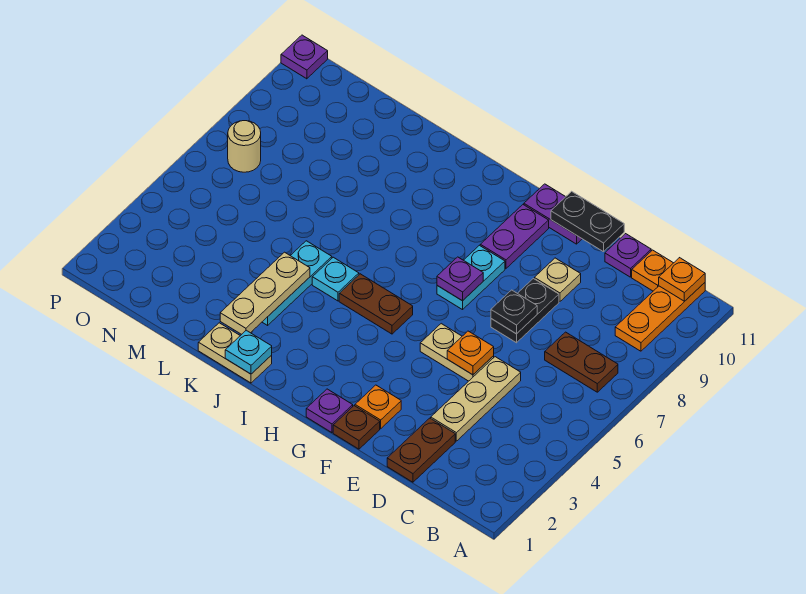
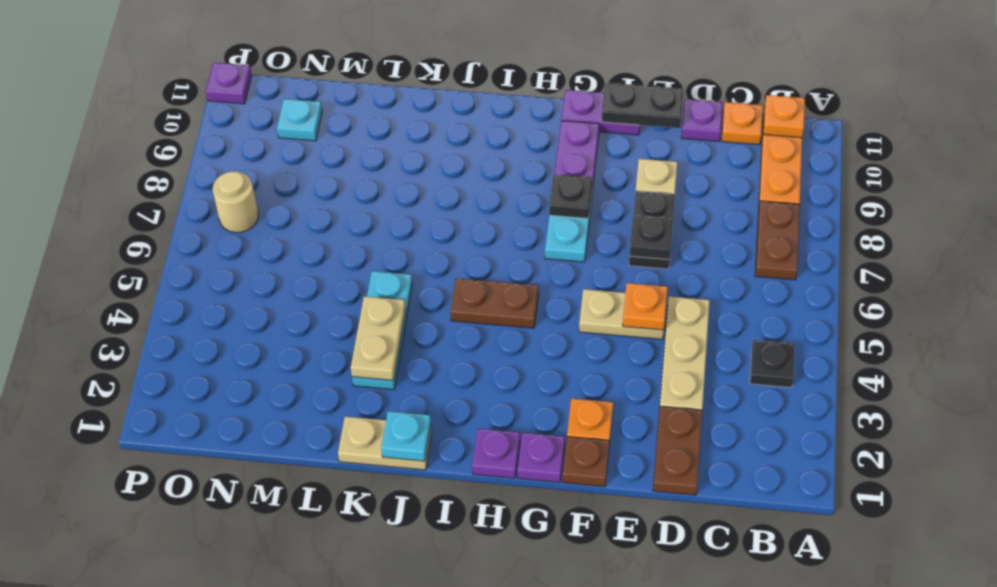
none -> black 1x1 plate [750,340,795,388]
brown 1x2 plate [545,332,618,392] -> brown 1x2 plate turned to [755,201,800,280]
purple 1x1 plate [437,257,483,301] -> purple 1x1 plate moved to [472,429,520,478]
none -> black 1x1 plate [549,174,593,219]
cyan 1x1 plate [312,257,359,301] -> cyan 1x1 plate moved to [277,99,322,141]
tan 1x3 plate [220,252,310,334] -> tan 1x2 plate [351,296,406,380]

